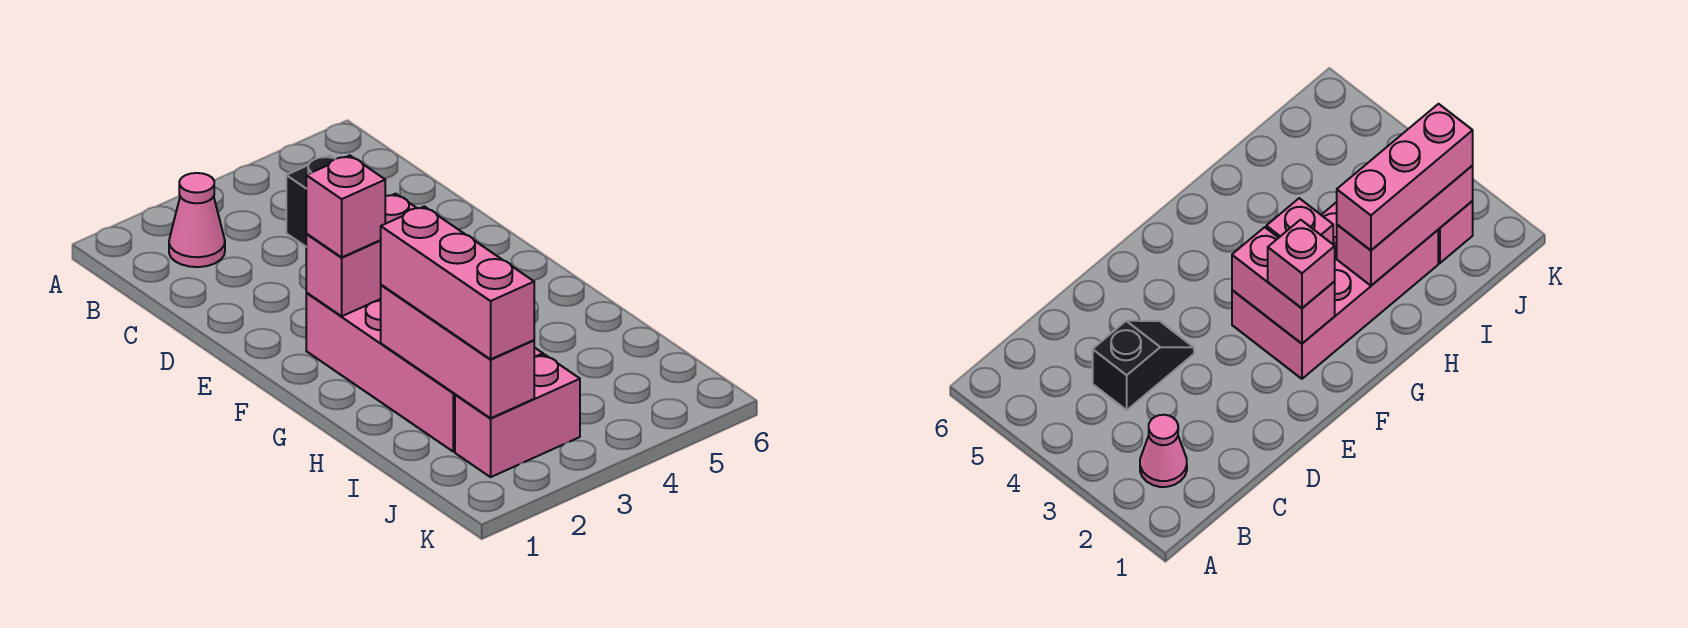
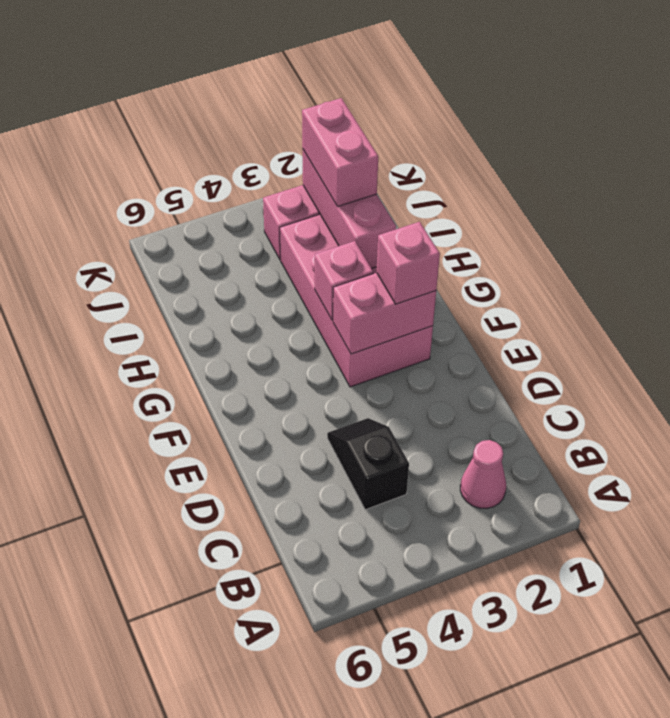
pink 1x3 brick [381,206,534,359] -> pink 1x2 brick [302,98,378,207]

